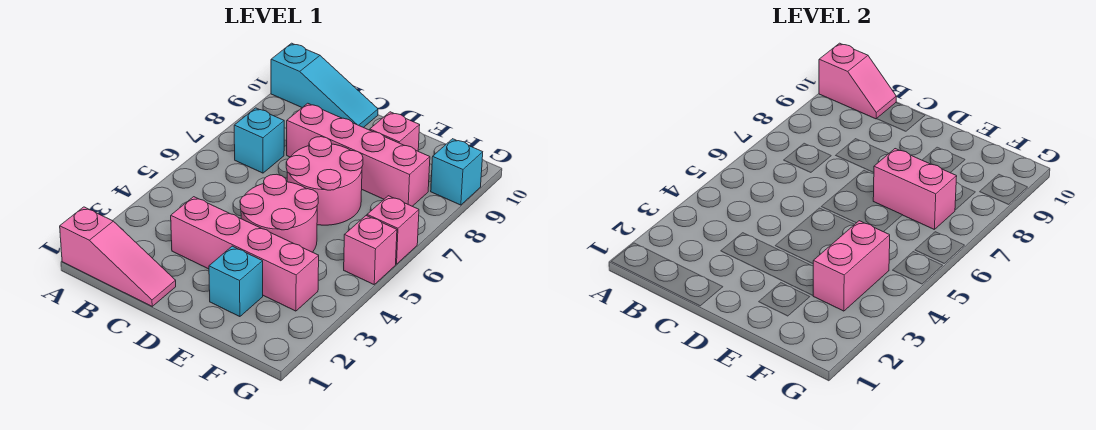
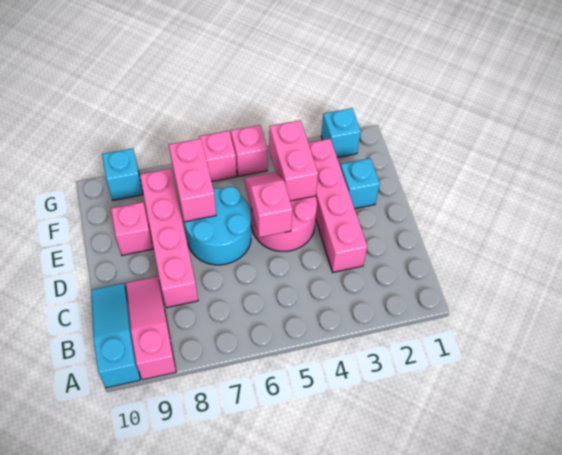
pink 1x3 slope [60,207,176,306] -> pink 1x3 slope moved to [126,276,176,380]
pink 1x2 slope [819,43,896,119] -> pink 1x2 slope moved to [244,172,292,237]
cyan 1x1 brick [234,108,284,173] -> cyan 1x1 brick moved to [321,108,361,158]
pink 2x2 round brick [286,137,363,225] -> cyan 2x2 round brick [184,187,251,265]
pink 1x2 brick [813,221,890,311] -> pink 1x2 brick turned to [269,120,318,201]

